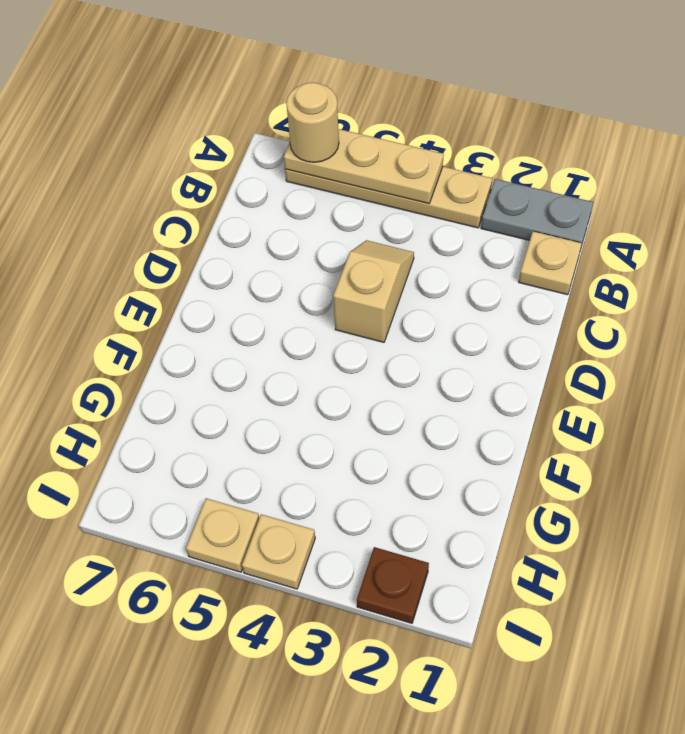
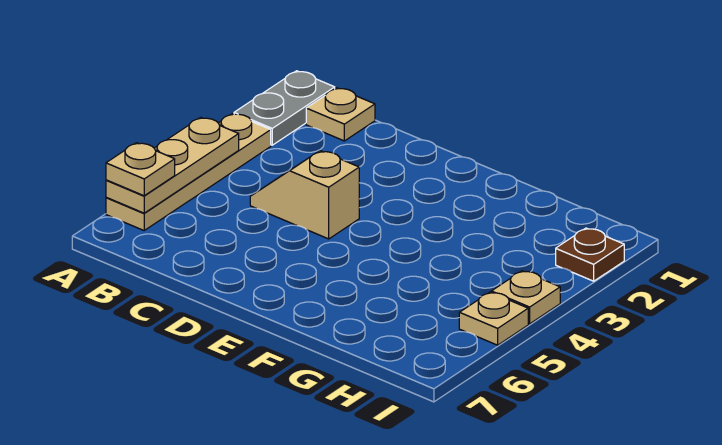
tan 1x1 round brick [286,83,339,162] -> tan 1x1 plate [106,143,175,196]

